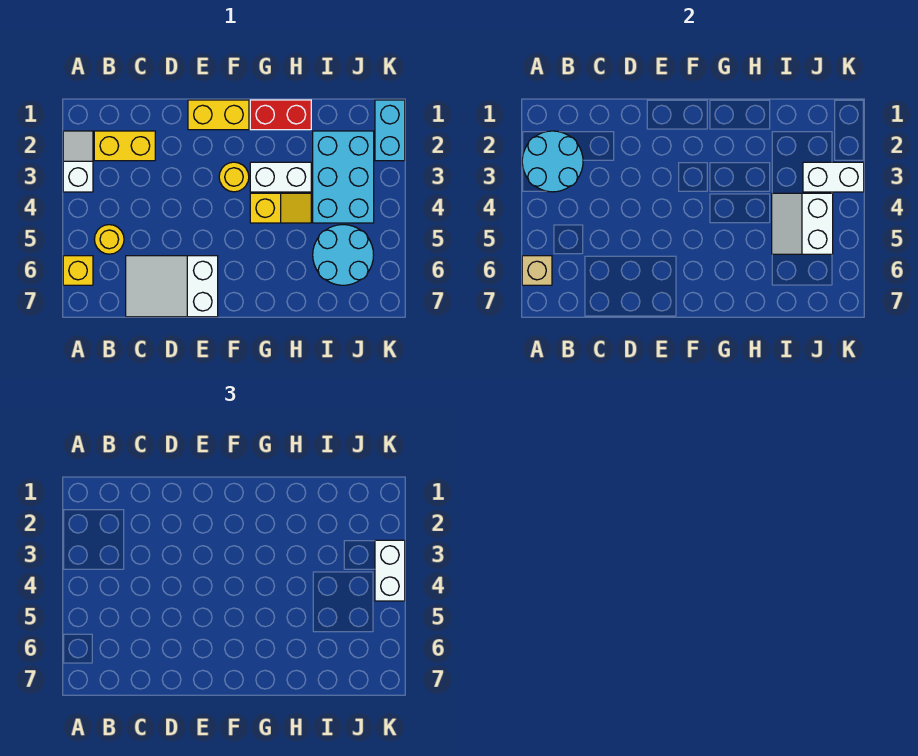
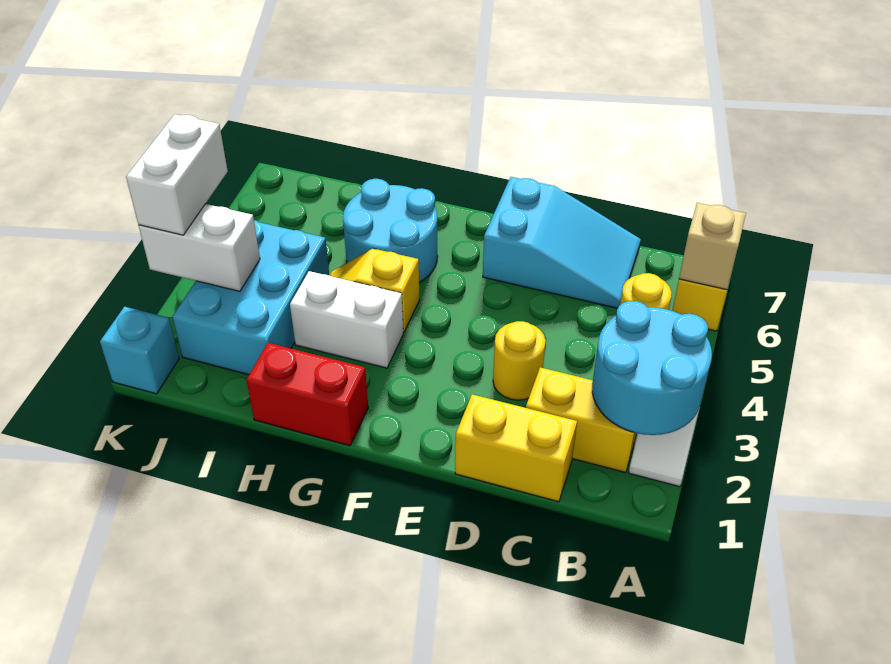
white 2x3 slope [126,256,218,317] -> cyan 2x3 slope [483,177,641,308]
yellow 1x2 brick [188,100,249,130] -> yellow 1x2 brick moved to [455,394,577,502]
yellow 1x1 round brick [219,162,249,192] -> yellow 1x1 round brick moved to [493,321,546,400]
white 2x2 slope [772,193,833,254] -> none
cyan 2x2 round brick [313,225,374,285] -> cyan 2x2 round brick moved to [343,179,438,283]
cyan 1x2 brick [375,100,405,161] -> cyan 1x1 brick [100,307,179,394]

